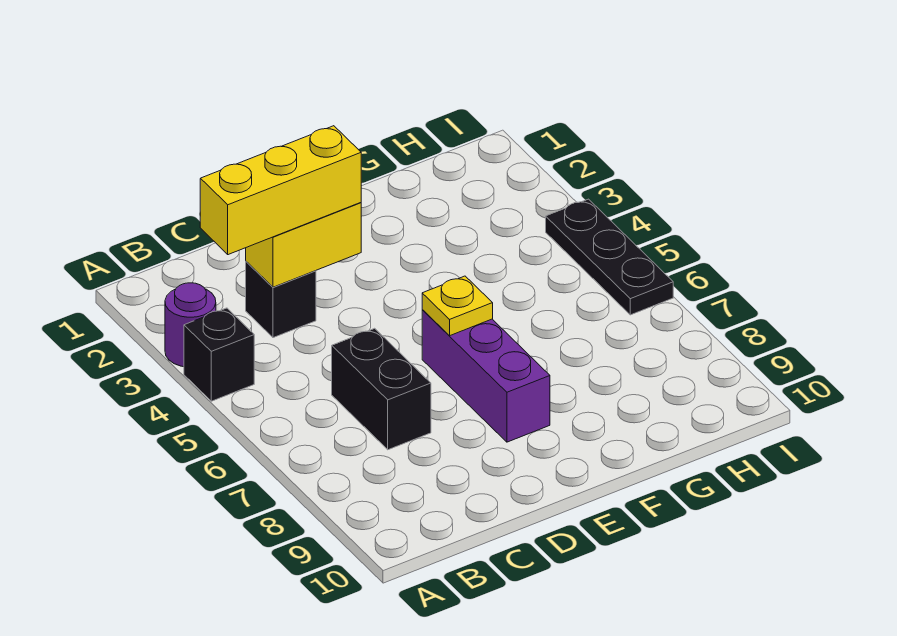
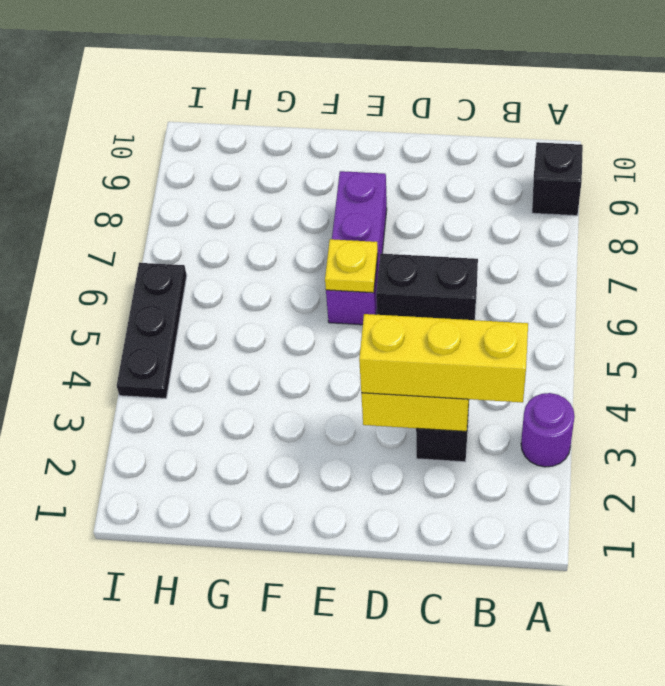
black 1x1 brick [184,308,254,401] -> black 1x1 brick moved to [532,142,583,216]
black 1x2 brick [332,328,431,450] -> black 1x2 brick turned to [376,254,478,320]

